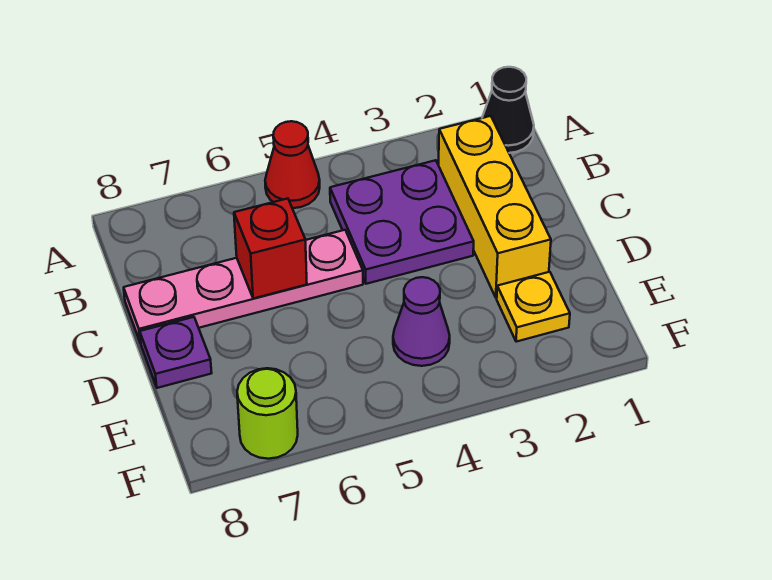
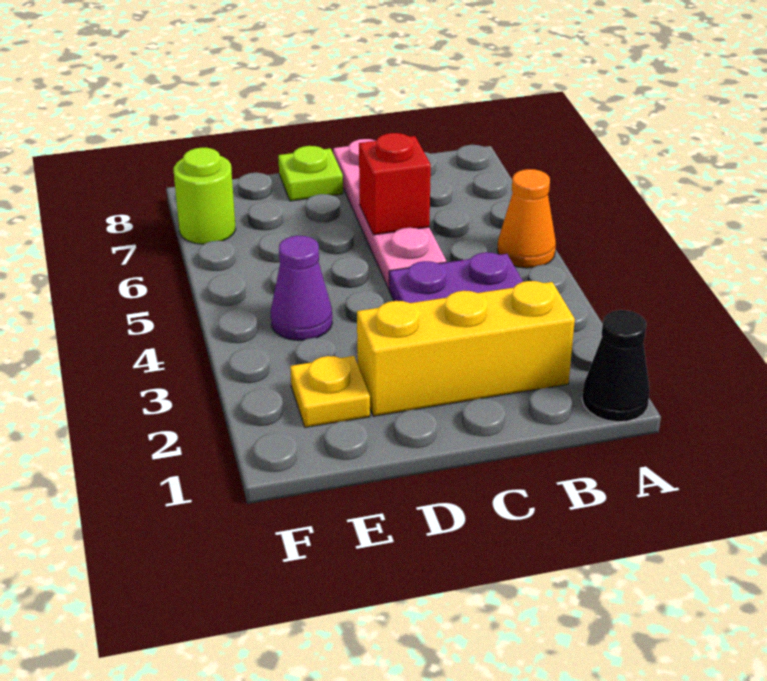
red 1x1 cone [265,121,320,208] -> orange 1x1 cone [497,169,556,268]
purple 1x1 plate [140,317,212,388] -> lime 1x1 plate [278,146,343,201]

